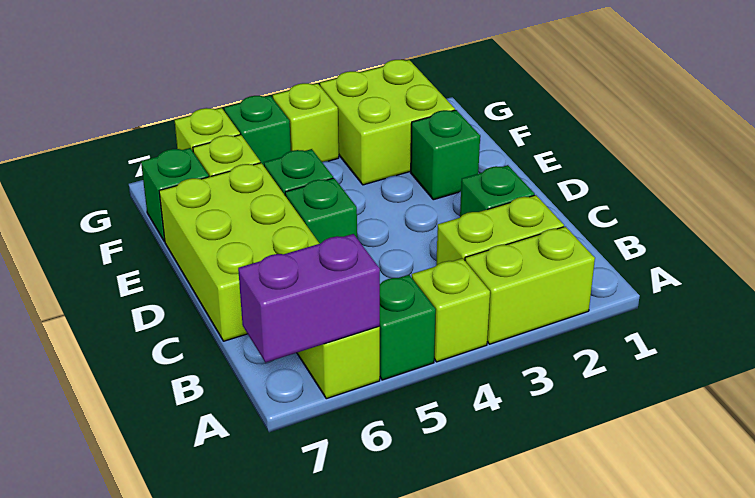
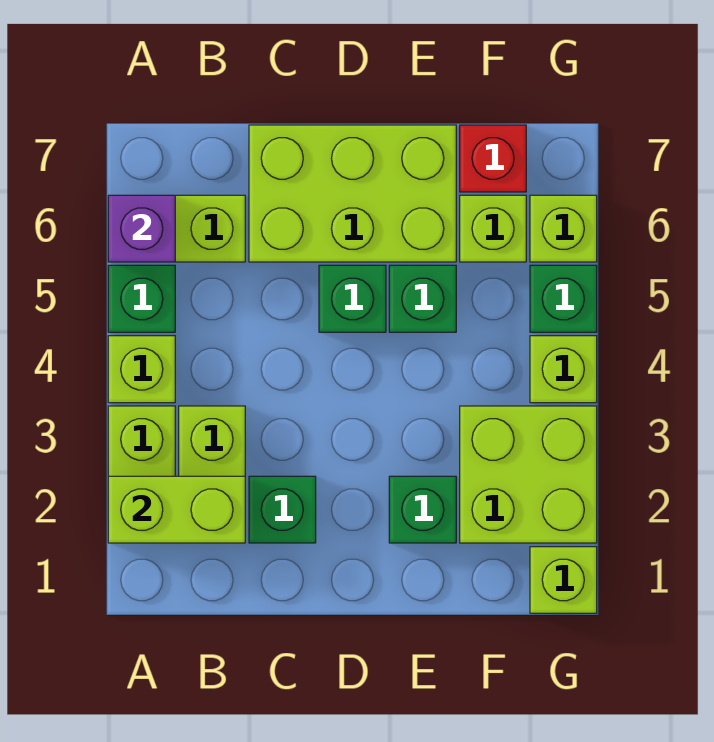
none -> lime 1x2 brick [108,476,245,543]
purple 1x2 brick [238,234,380,363] -> purple 1x1 brick [108,195,175,262]
green 1x1 brick [141,148,209,241] -> red 1x1 brick [460,125,526,192]
none -> lime 1x1 brick [530,547,597,613]

